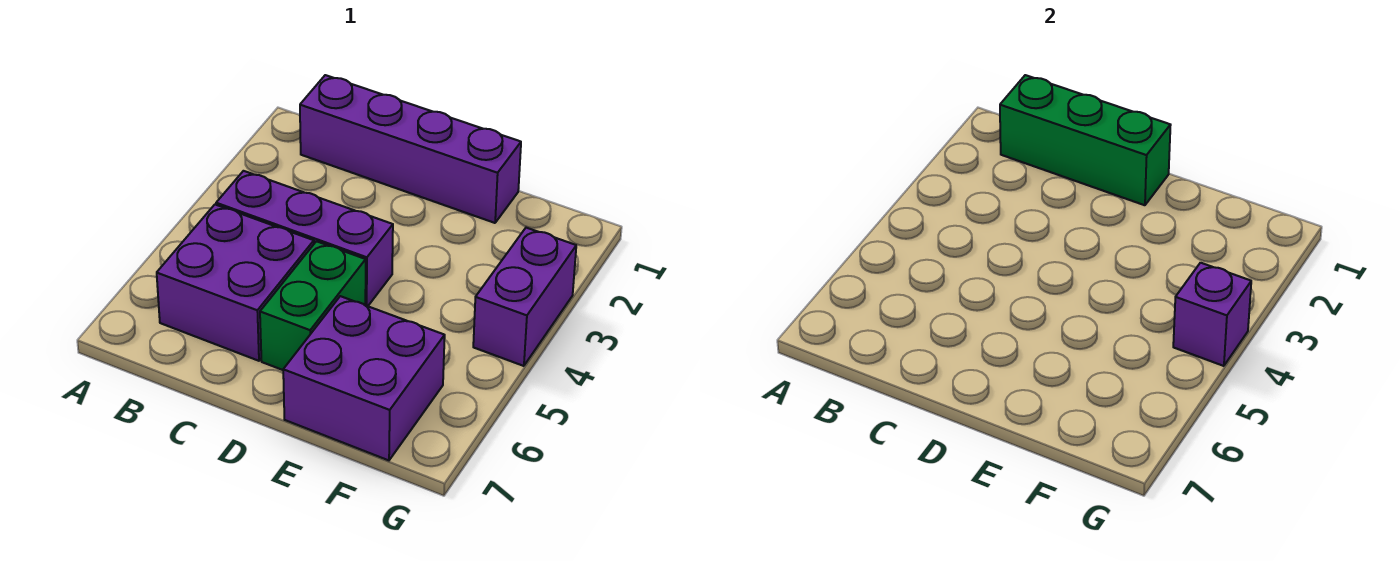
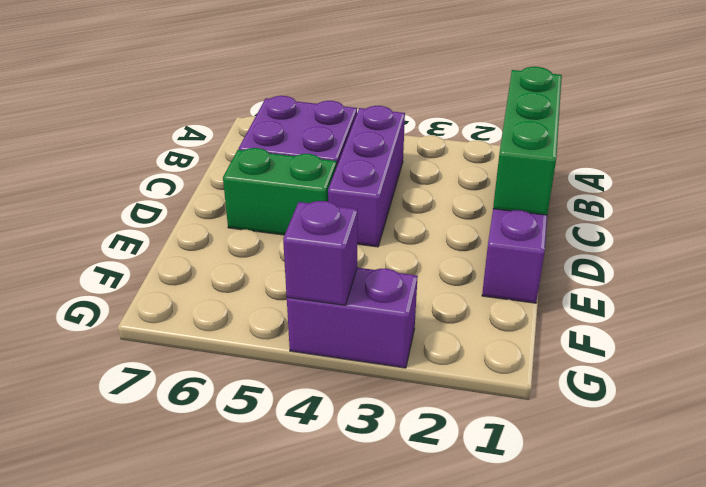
purple 2x2 brick [283,296,445,460] -> none

